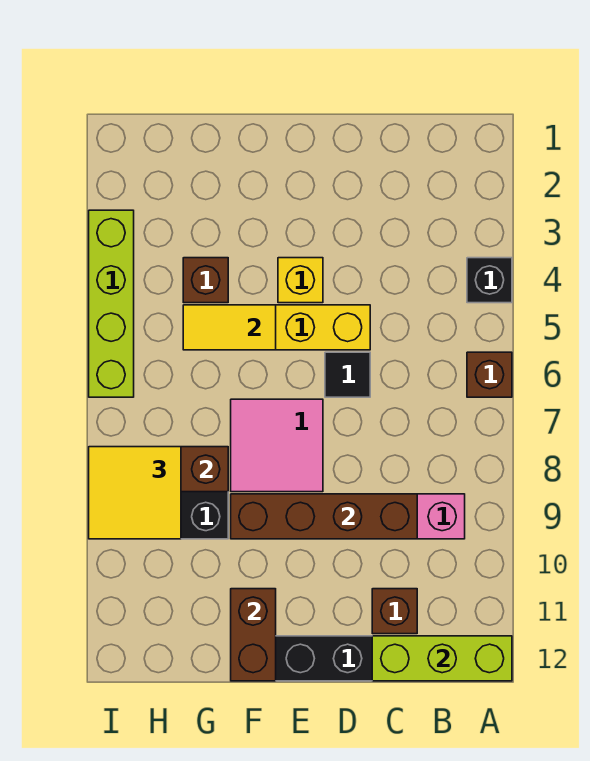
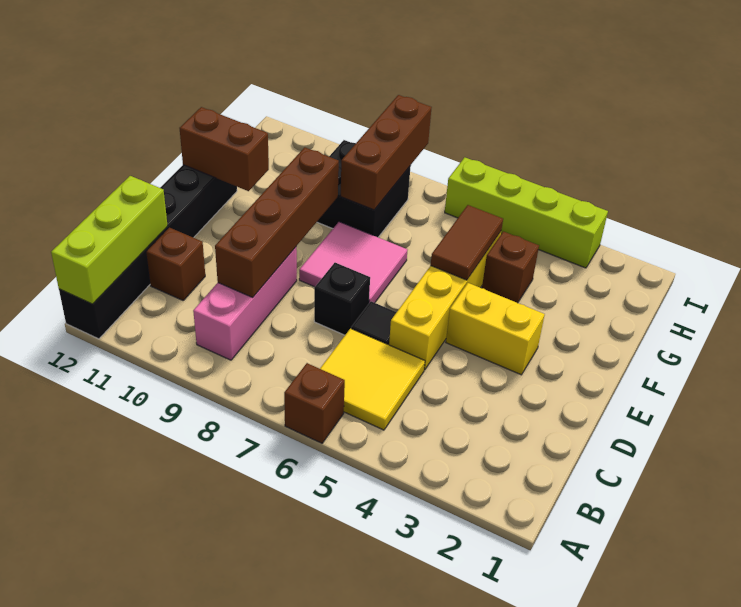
black 1x1 brick [467,258,512,303] -> black 1x1 brick moved to [314,263,370,335]
yellow 1x1 brick [278,258,323,303] -> yellow 1x2 brick [446,283,545,375]
yellow 1x2 tile [183,305,276,350] -> brown 1x2 tile [431,205,503,280]
yellow 2x2 tile [89,447,181,539] -> yellow 2x2 tile moved to [320,329,425,430]

